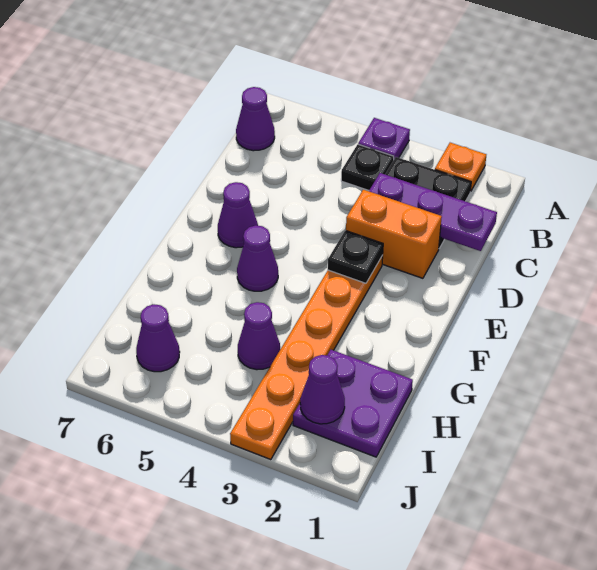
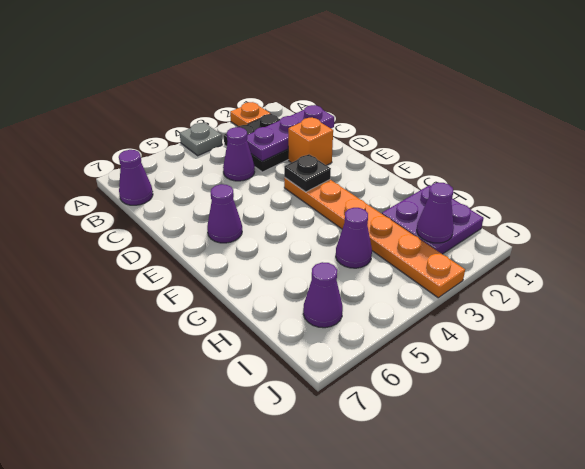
purple 1x1 plate [358,118,410,159] -> grey 1x1 plate [180,123,222,156]
black 1x1 plate [341,144,394,190] -> none
orange 1x2 brick [346,190,442,278] -> orange 1x1 brick [288,117,333,165]
purple 1x1 cone [237,225,278,291] -> purple 1x1 cone moved to [223,127,255,181]

